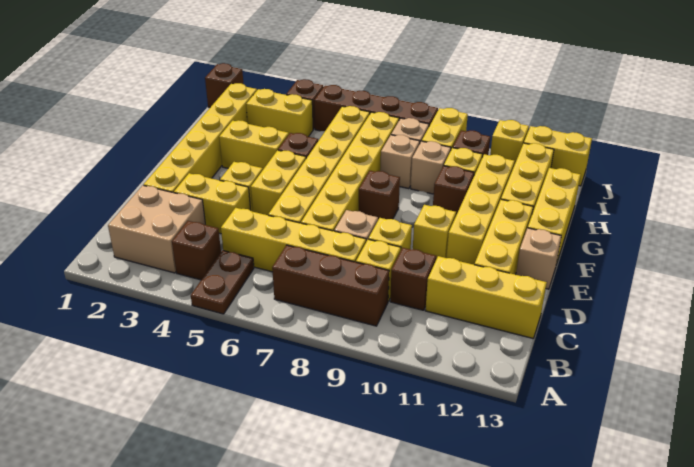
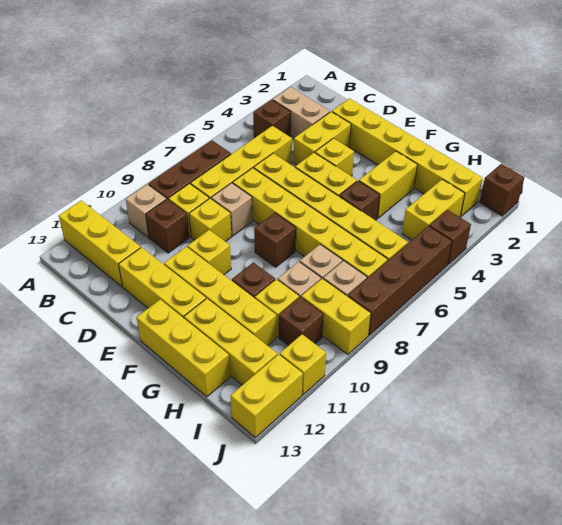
brown 1x2 plate [191,250,254,314] -> none
tan 2x2 brick [108,185,205,273] -> tan 1x2 brick [273,87,330,138]
yellow 1x3 brick [425,256,547,338] -> yellow 1x3 brick turned to [59,200,141,287]
tan 1x1 brick [516,228,561,289] -> tan 1x1 brick moved to [126,184,166,238]

